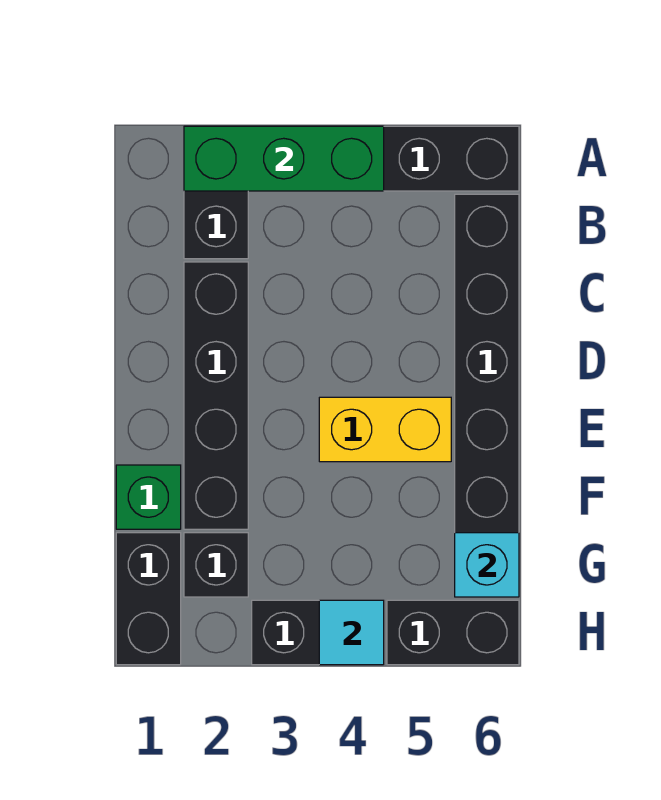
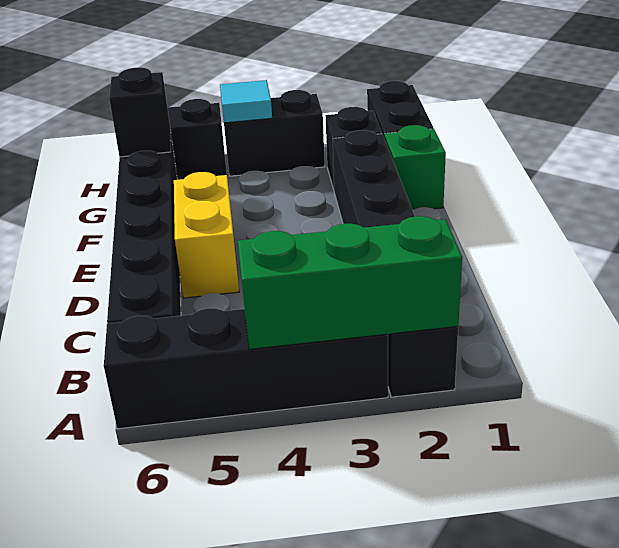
yellow 1x2 brick [319,397,451,462] -> yellow 1x2 brick turned to [174,172,239,298]
cyan 1x1 brick [455,533,519,597] -> black 1x1 brick [109,68,171,157]

